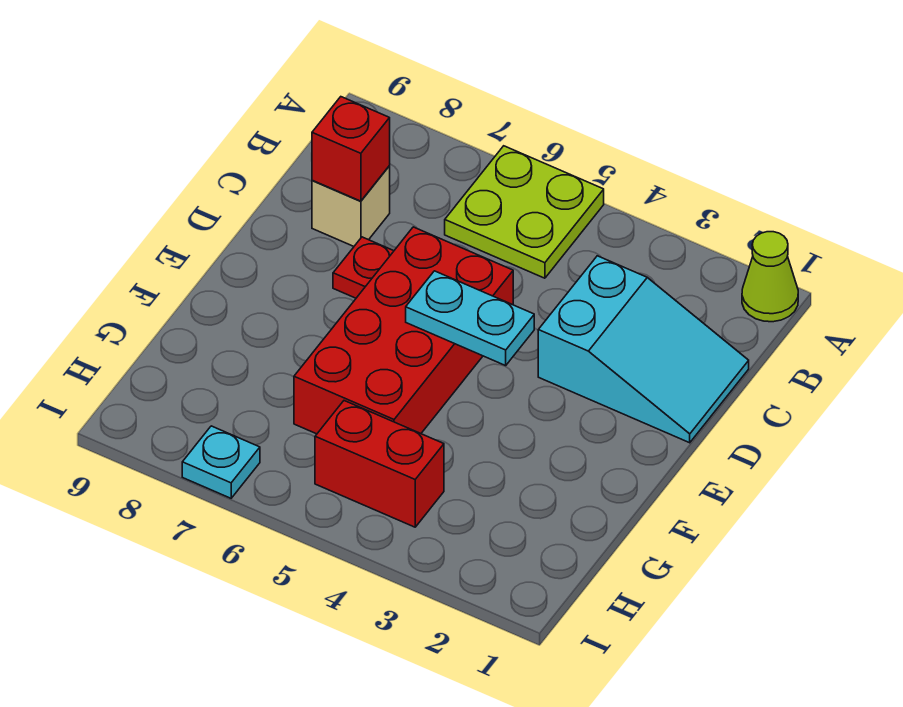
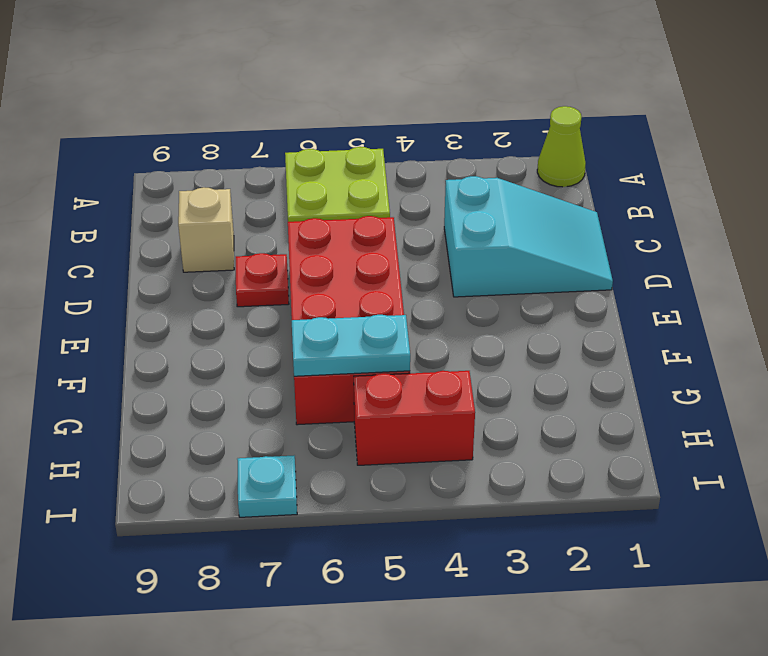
red 1x1 brick [312,97,390,201] -> none
cyan 1x2 plate [406,271,534,366] -> cyan 1x2 plate moved to [292,315,410,376]

